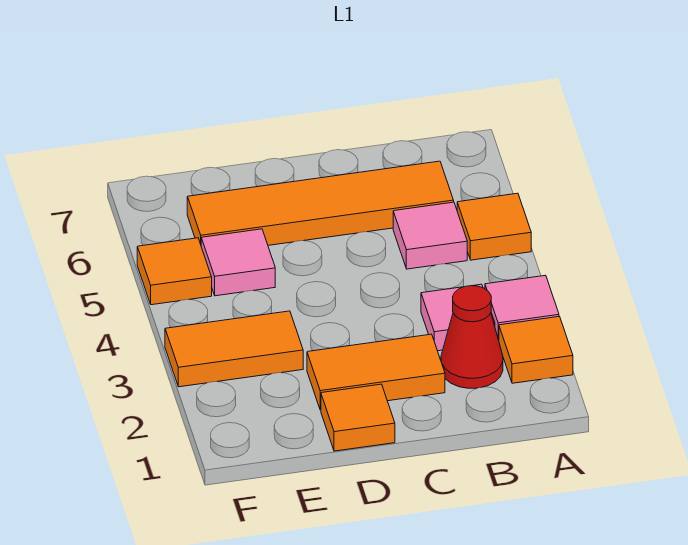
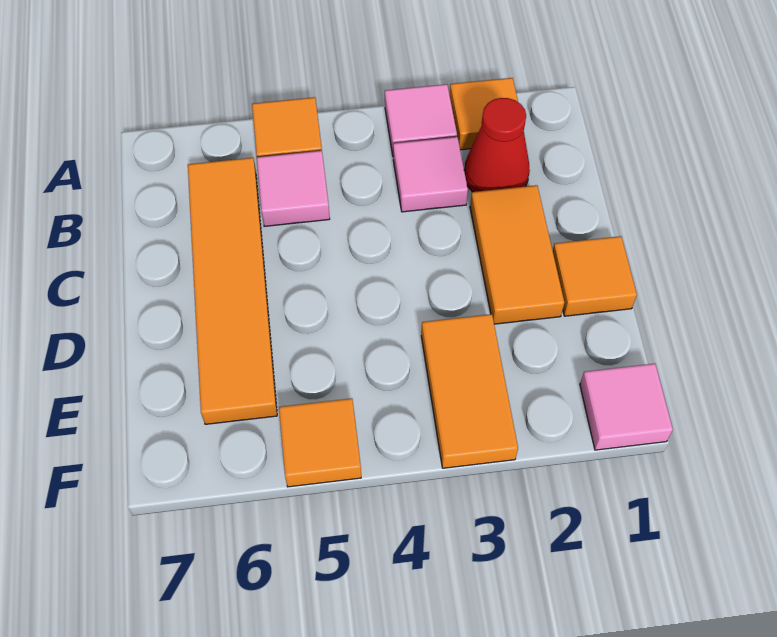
pink 1x1 tile [201,229,275,296] -> pink 1x1 tile moved to [580,364,673,450]

